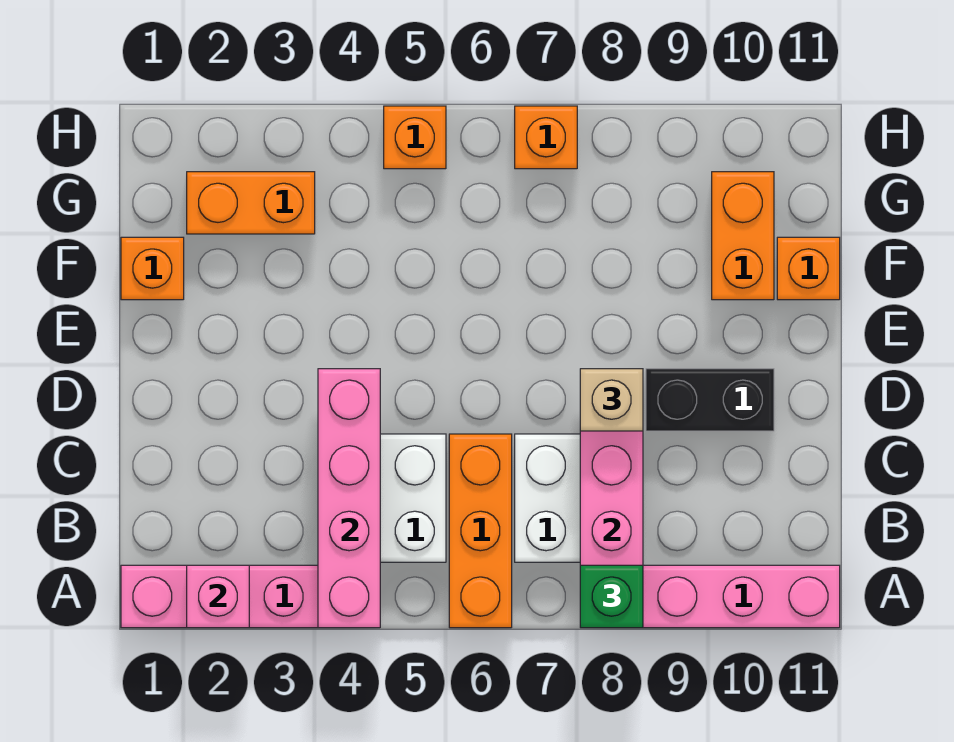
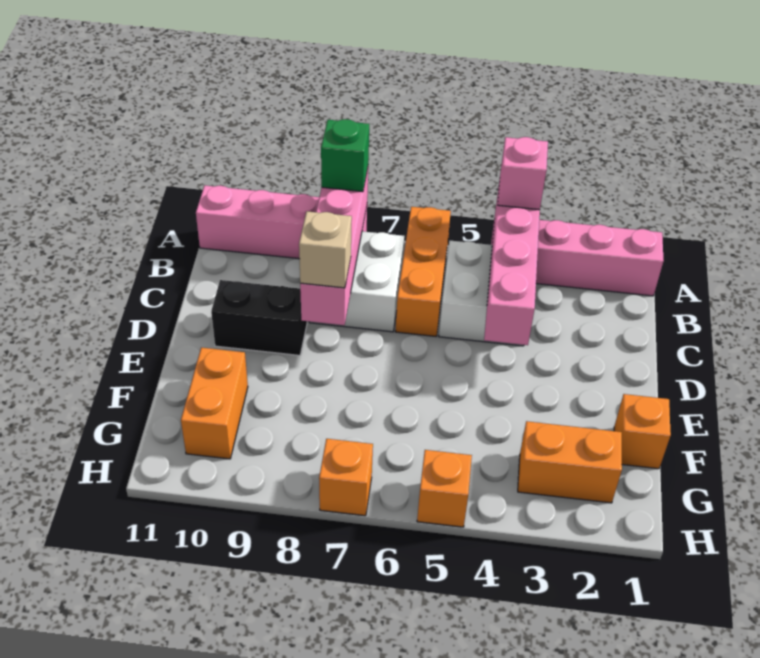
pink 1x1 brick [187,565,249,628] -> pink 1x1 brick moved to [498,137,548,210]
orange 1x1 brick [777,237,840,300] -> none

